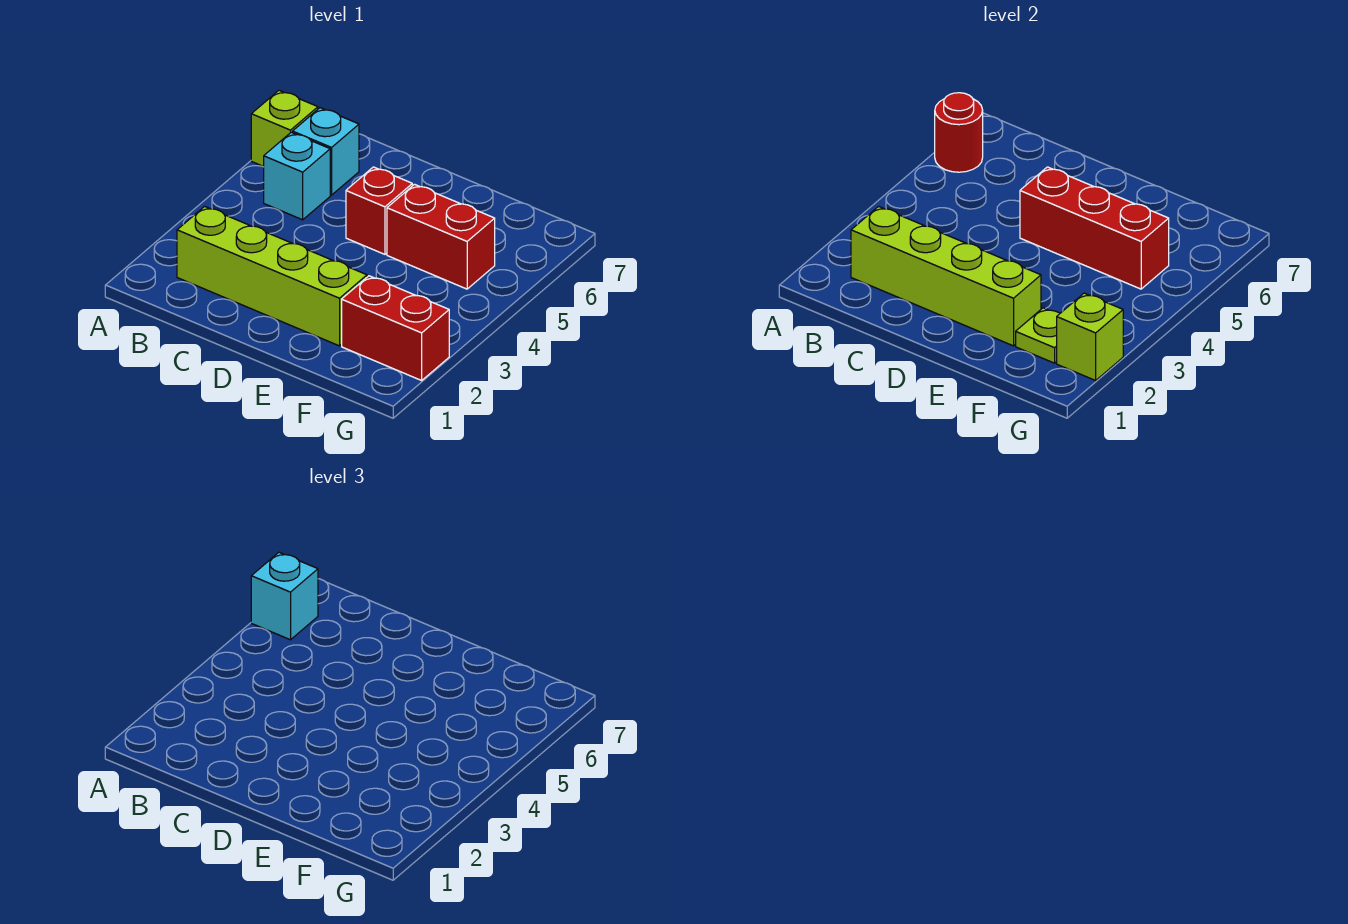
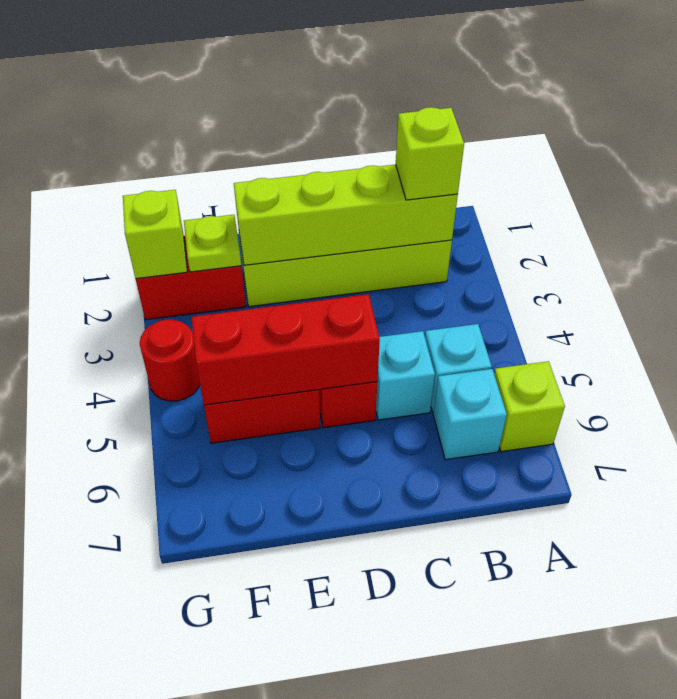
red 1x1 round brick [935,93,983,172] -> red 1x1 round brick moved to [140,320,200,401]
cyan 1x1 brick [251,552,318,640] -> cyan 1x1 brick moved to [376,331,435,420]
none -> lime 1x1 brick [396,107,464,200]

